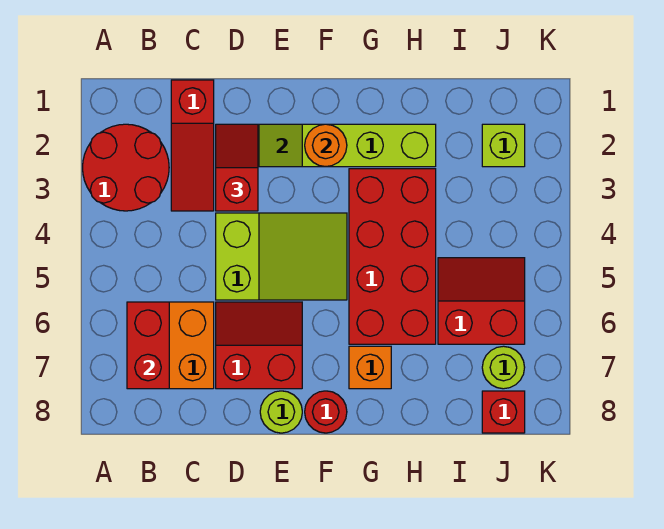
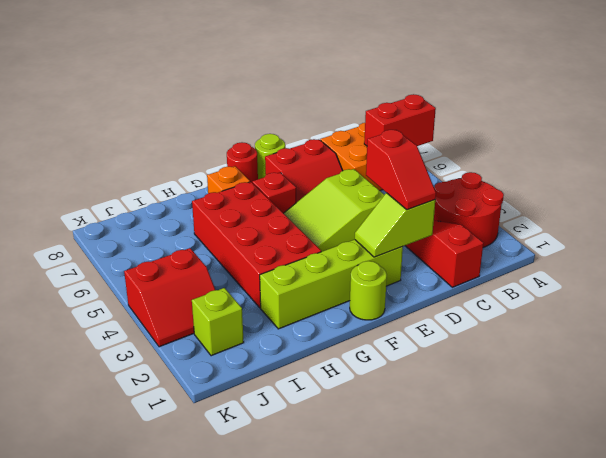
red 1x2 brick [127,302,169,389] -> red 1x2 brick turned to [364,94,436,146]
orange 1x1 round brick [305,124,347,167] -> none
red 2x2 slope [438,258,525,344] -> red 2x2 slope moved to [124,248,215,347]
lime 1x1 round brick [482,346,525,389] -> lime 1x1 round brick moved to [350,261,387,320]
red 1x1 brick [482,391,525,433] -> red 1x1 brick moved to [252,172,296,213]

